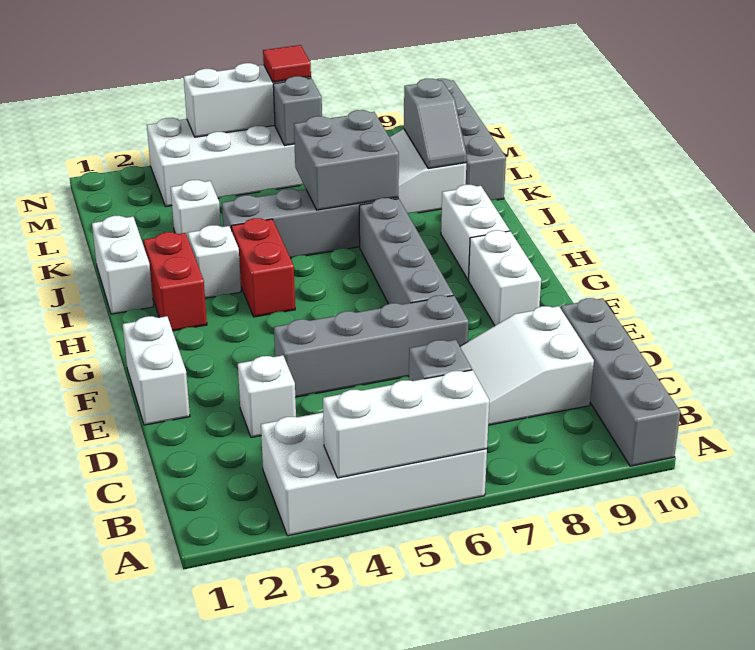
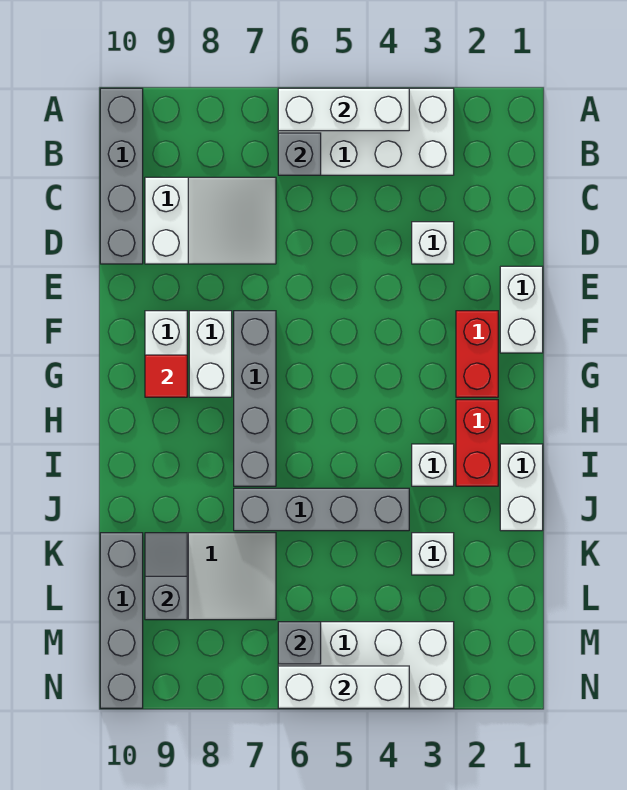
grey 1x4 brick [274,295,469,397] -> none
red 1x2 brick [231,218,295,317] -> red 1x2 brick moved to [456,311,498,397]
white 1x2 brick [441,185,510,280] -> white 1x2 brick moved to [189,311,232,397]
grey 2x2 brick [294,110,399,210] -> none
red 1x1 tile [263,45,311,82] -> red 1x1 tile moved to [145,355,187,397]

